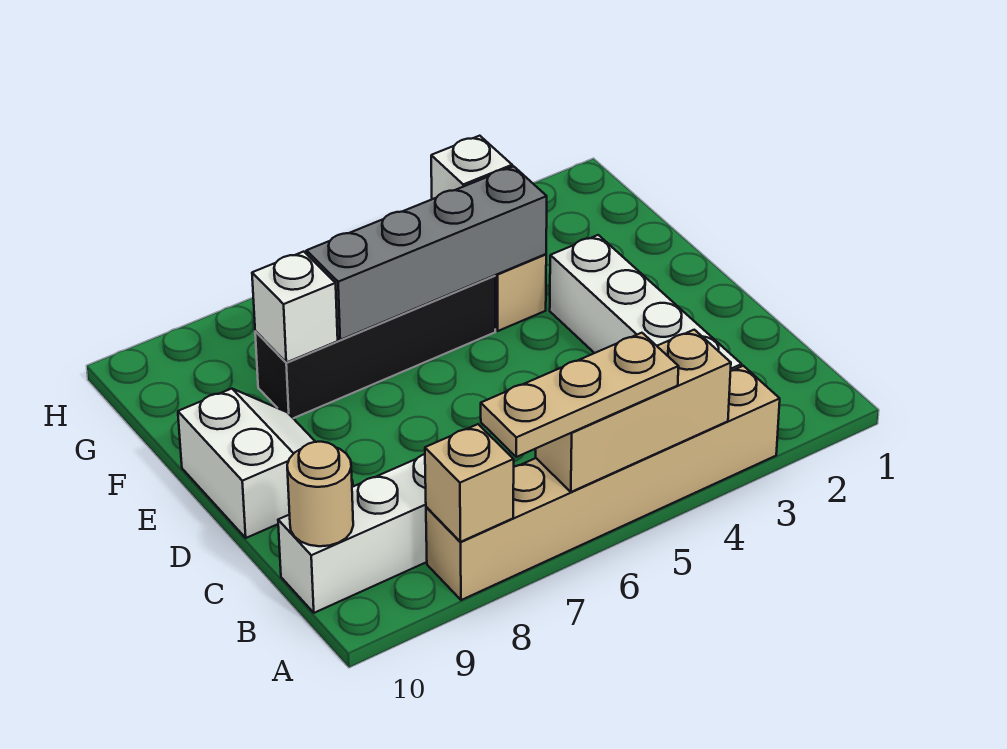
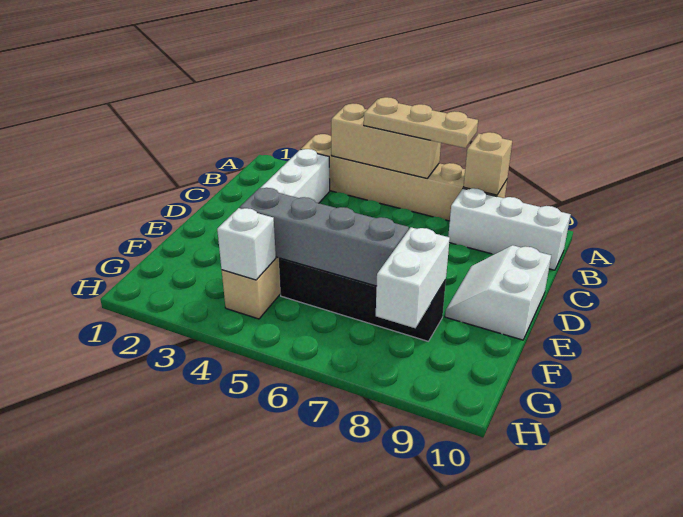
tan 1x1 round brick [287,442,353,546] -> none
white 1x1 brick [252,252,338,362] -> white 1x2 brick [376,227,450,328]

